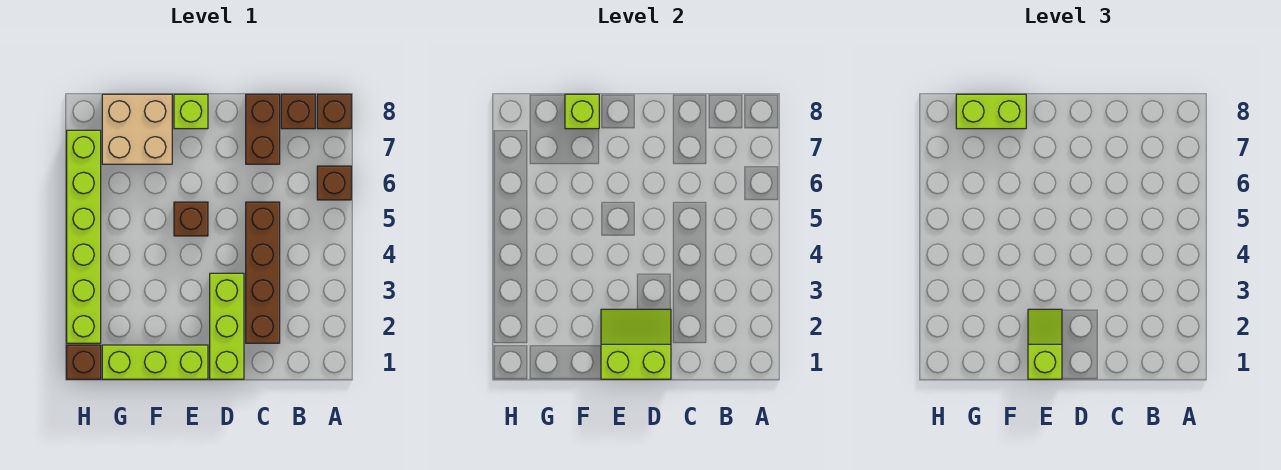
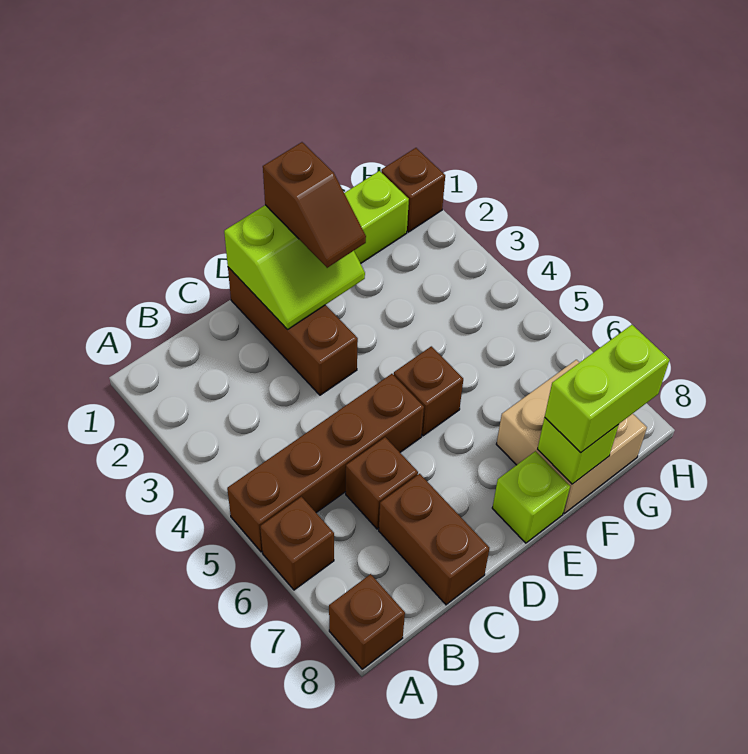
brown 1x1 brick [281,94,315,129] -> brown 1x1 brick moved to [346,437,418,529]
brown 1x4 brick [246,202,280,343] -> brown 1x4 brick turned to [227,374,424,552]
lime 1x3 brick [210,273,244,379] -> brown 1x3 brick [228,267,358,395]
lime 1x2 slope [1028,309,1062,379] -> brown 1x2 slope [263,142,366,268]
lime 1x6 brick [67,130,101,343] -> none

